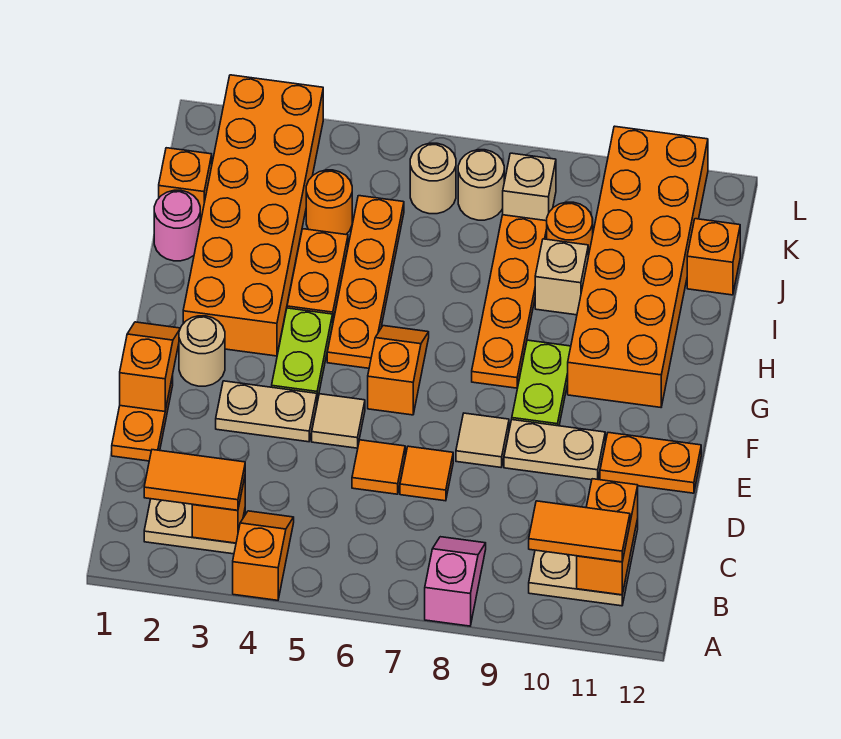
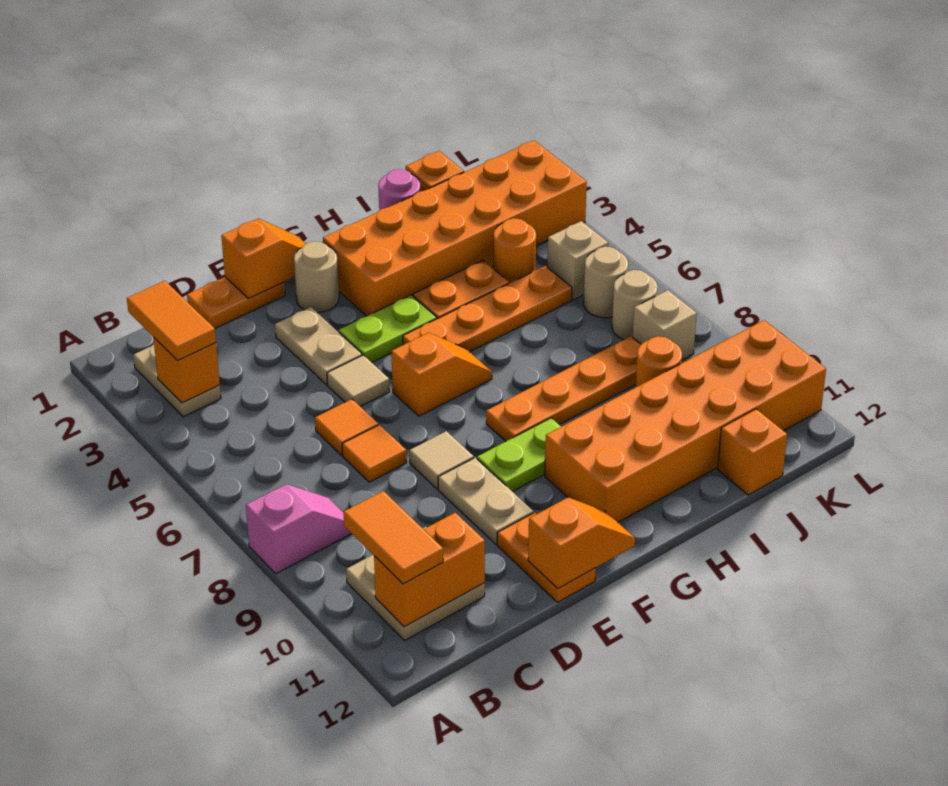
orange 1x2 slope [233,511,294,600] -> orange 1x2 slope moved to [528,497,635,588]
tan 1x1 brick [535,239,588,315] -> tan 1x1 brick moved to [547,221,608,300]

